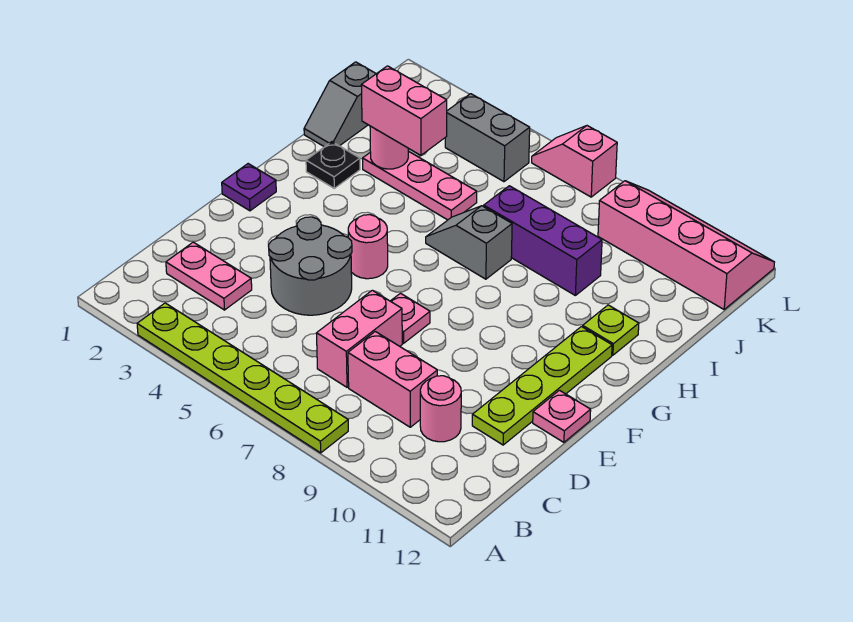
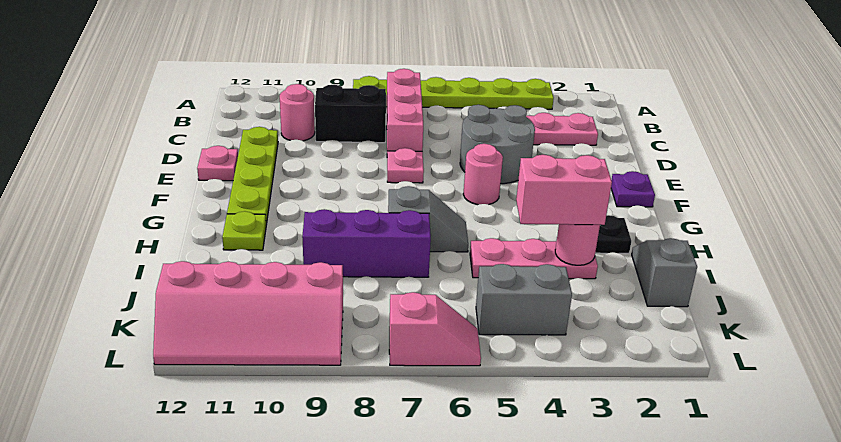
pink 1x2 brick [316,290,402,387] -> pink 1x3 brick [387,69,423,151]
pink 1x2 brick [348,332,437,427] -> black 1x2 brick [315,85,386,143]

